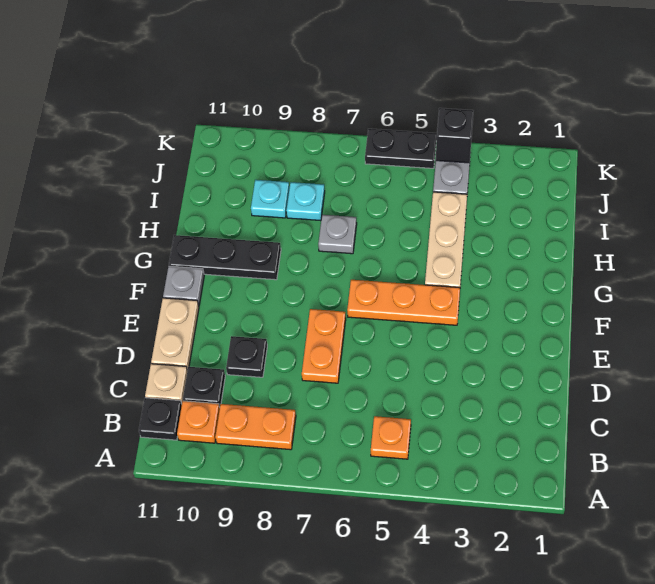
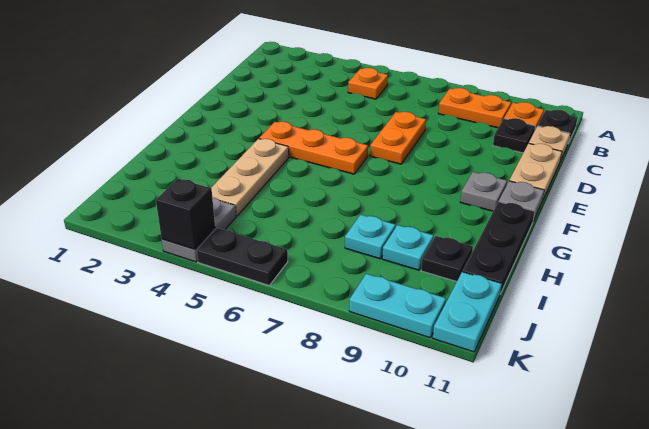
black 1x1 plate [226,336,267,377] -> black 1x1 plate moved to [421,236,473,282]
black 1x3 plate [169,235,281,280] -> black 1x3 plate turned to [463,202,535,294]
grey 1x1 plate [318,215,357,254] -> grey 1x1 plate moved to [460,172,507,211]
none -> cyan 1x2 plate [433,272,502,352]
none -> cyan 1x2 plate [349,274,446,338]

